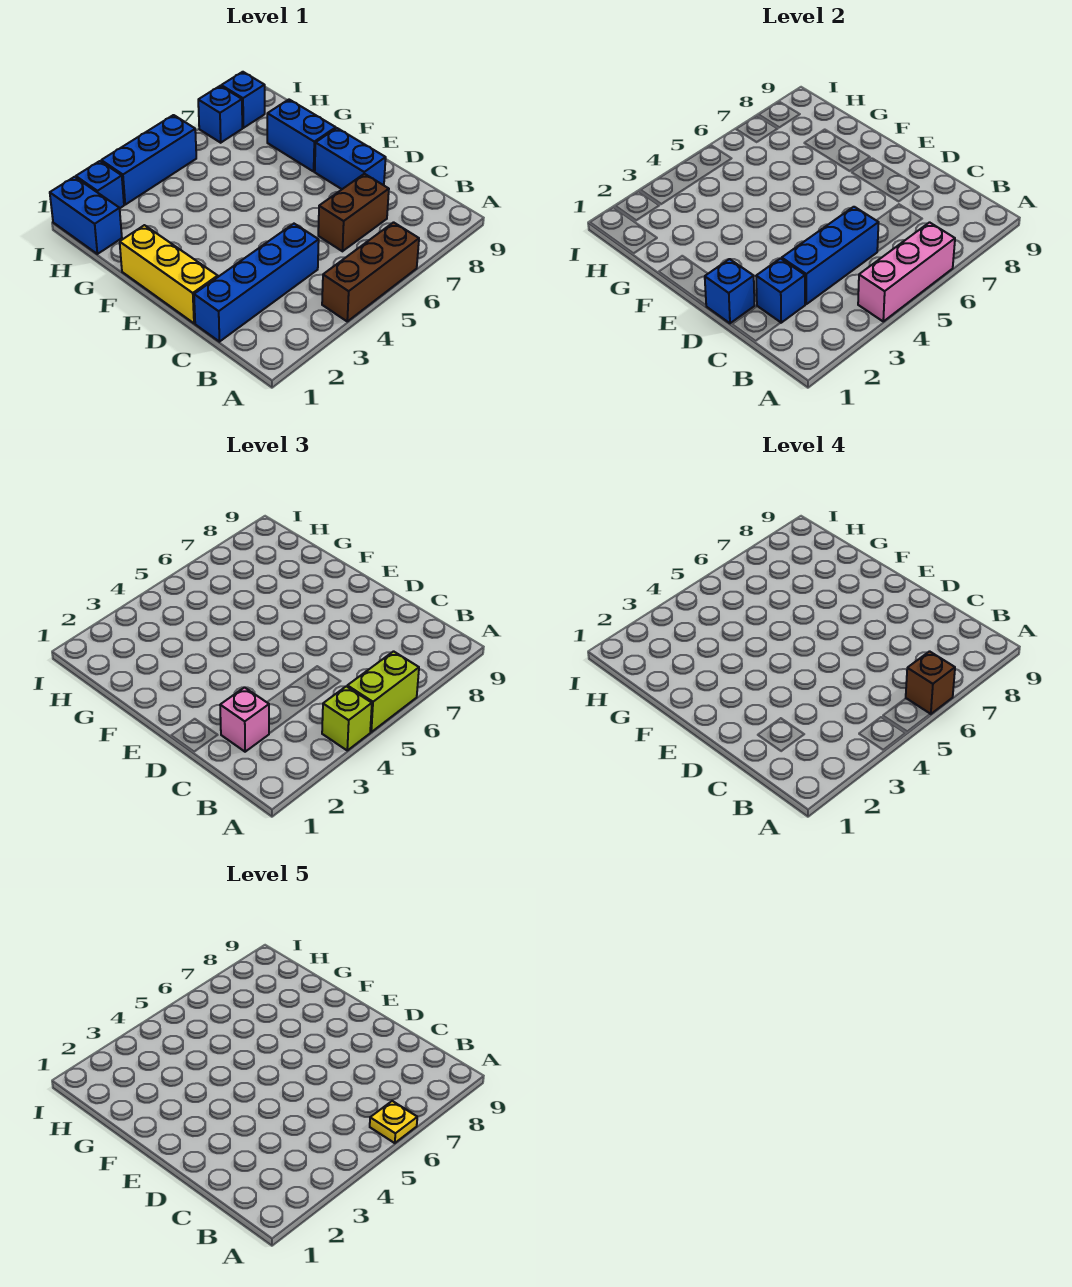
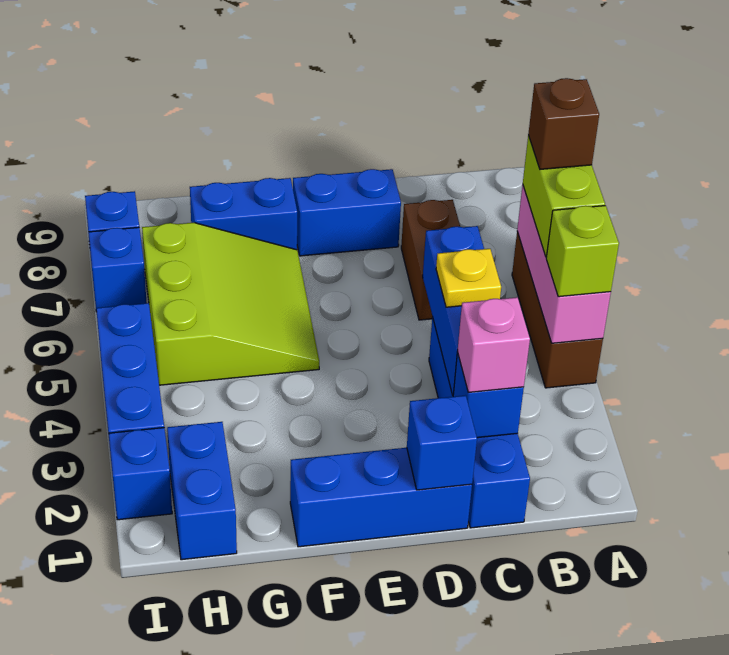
yellow 1x1 plate [370,1101,417,1143] -> yellow 1x1 plate moved to [436,249,501,307]
yellow 1x3 brick [120,225,218,323] -> blue 1x3 brick [290,448,472,547]
none -> lime 3x3 slope [142,223,319,385]
blue 1x2 brick [50,177,122,254] -> blue 1x2 brick turned to [167,422,237,560]

